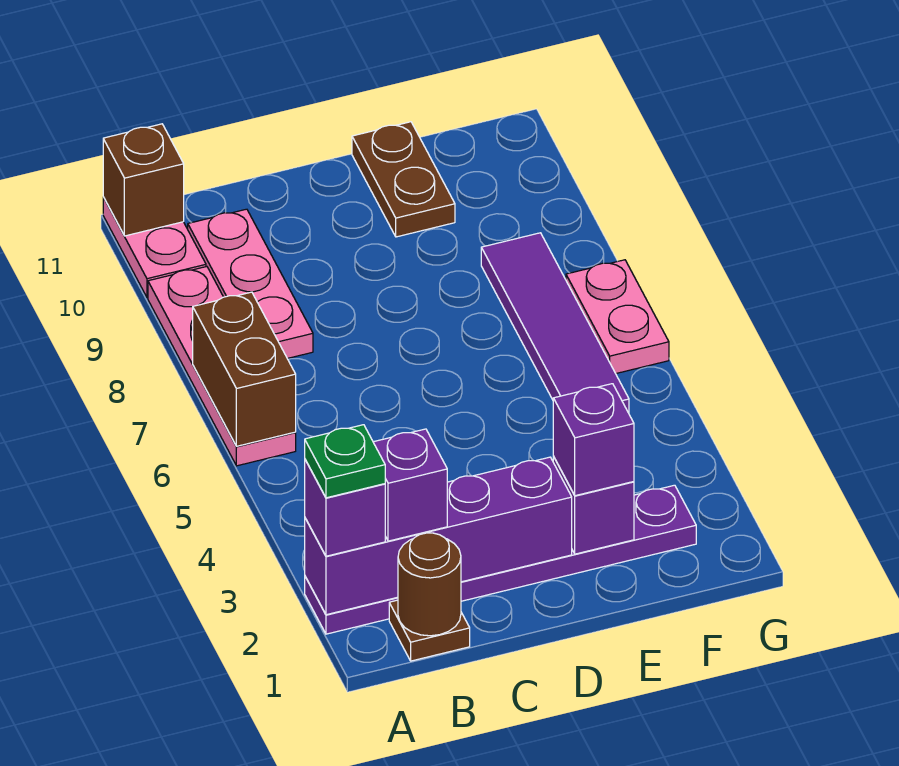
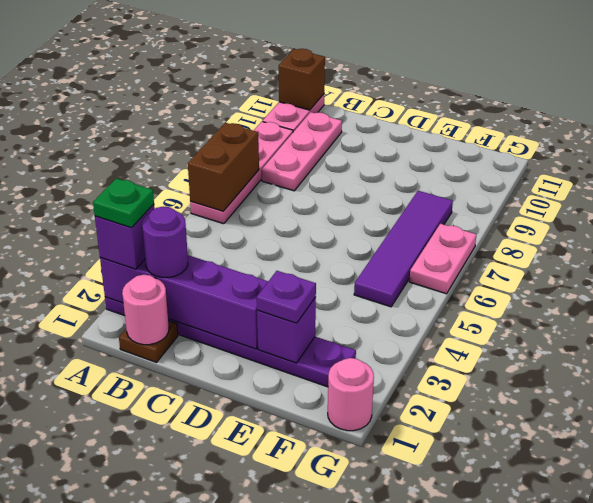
brown 1x1 round brick [398,533,461,636] -> pink 1x1 round brick [122,275,169,345]
purple 1x1 brick [373,429,447,541] -> purple 1x1 round brick [142,207,188,277]
purple 1x1 brick [553,384,634,496] -> purple 1x1 plate [257,271,316,323]
brown 1x2 plate [352,122,455,237] -> none
none -> pink 1x1 round brick [328,358,374,431]

